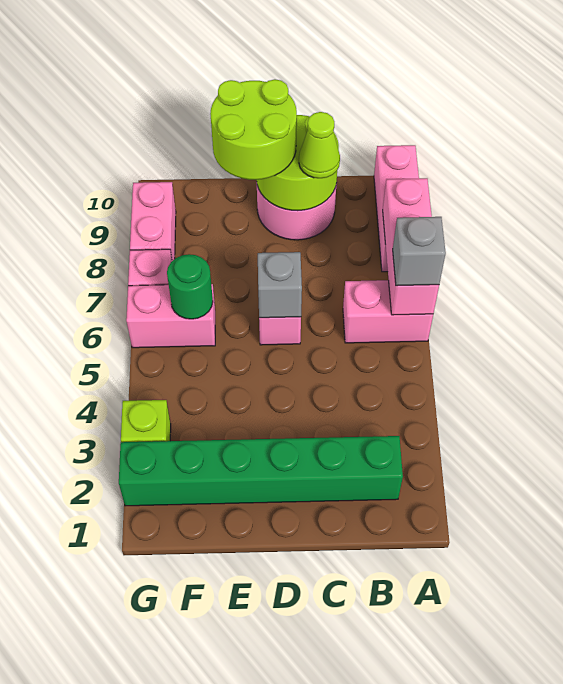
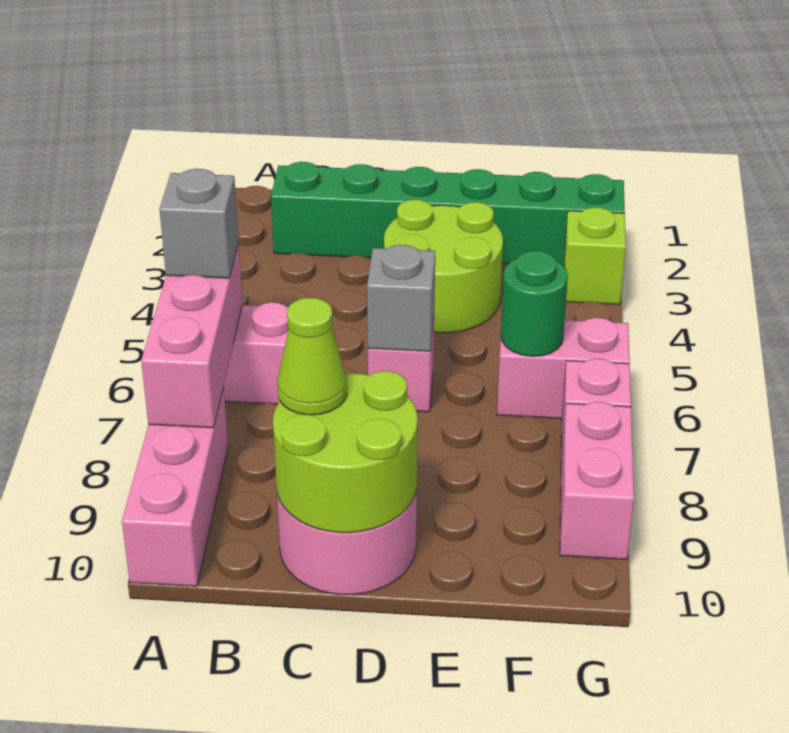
lime 2x2 round brick [210,79,297,180] -> lime 2x2 round brick moved to [384,200,503,333]

